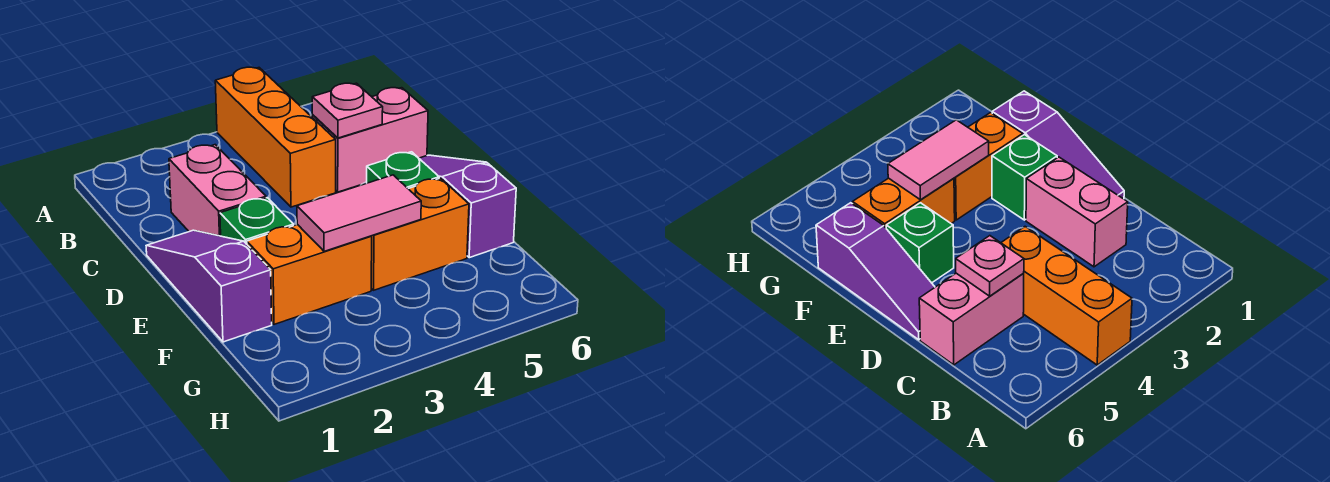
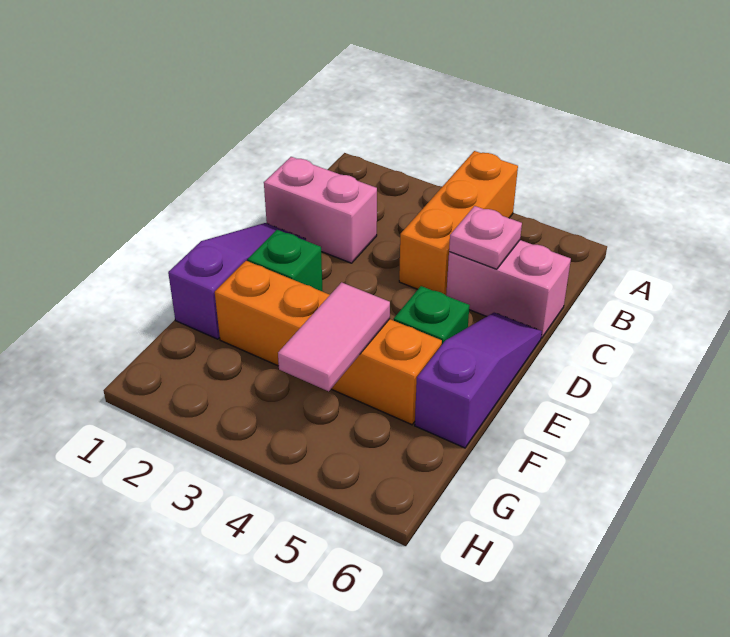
pink 1x2 brick [169,145,266,236] -> pink 1x2 brick turned to [264,157,377,263]
pink 1x2 tile [297,175,421,251] -> pink 1x2 tile turned to [278,282,390,392]

